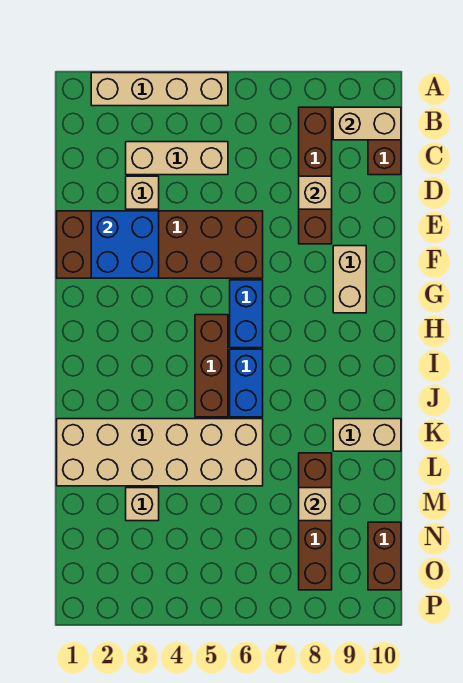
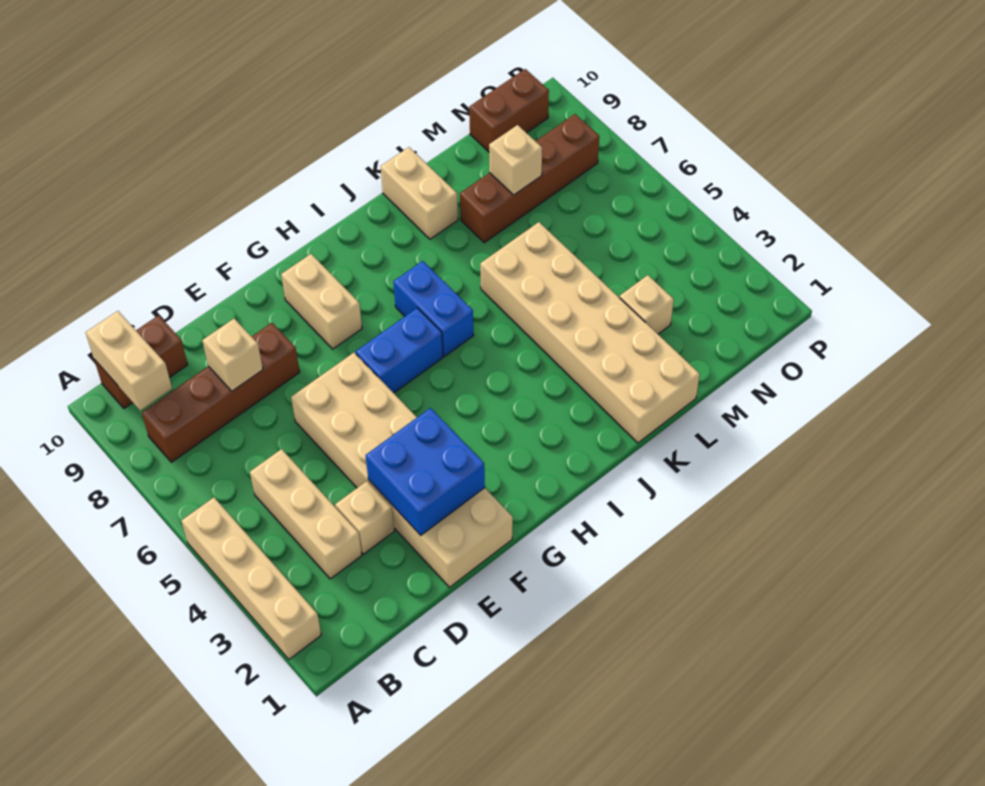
brown 2x6 brick [57,211,263,278] -> tan 2x6 brick [291,353,513,587]
tan 1x2 brick [333,246,366,313] -> tan 1x2 brick turned to [281,254,362,349]
brown 1x3 brick [195,315,228,417] -> none
blue 1x2 brick [230,349,263,417] -> blue 1x2 brick turned to [393,261,474,356]

